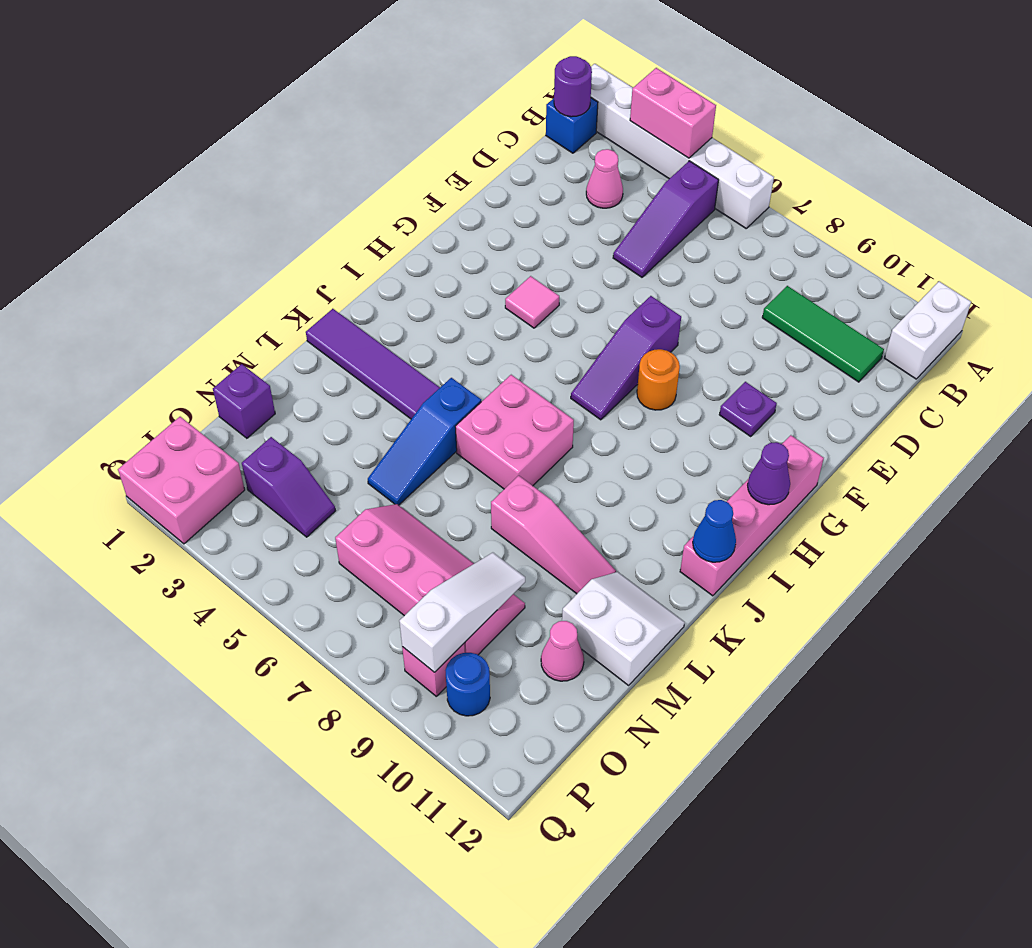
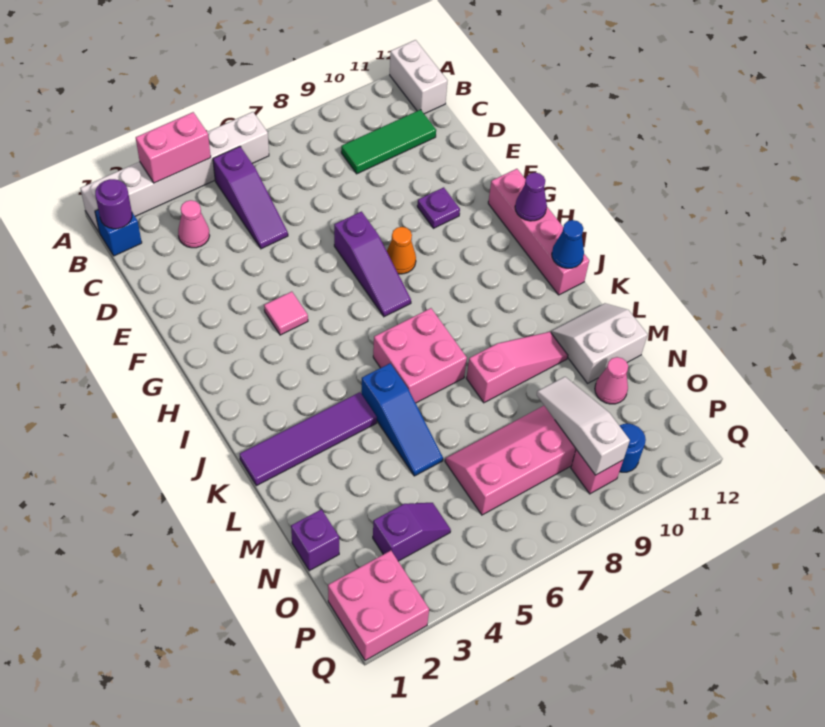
orange 1x1 round brick [637,349,680,410] -> orange 1x1 cone [387,227,416,274]

